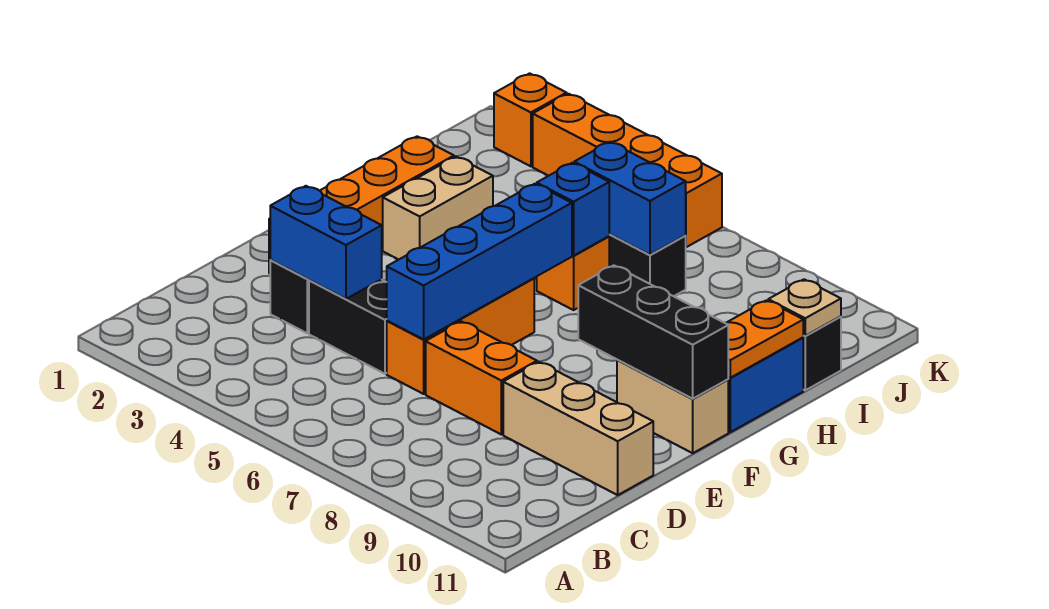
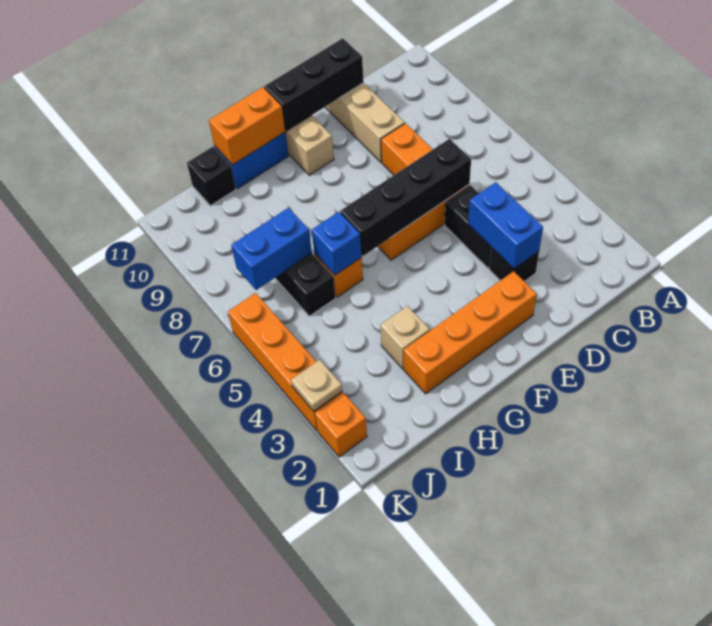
blue 1x4 brick [387,184,572,339] -> black 1x4 brick [340,139,471,256]
black 1x3 brick [578,265,728,399] -> black 1x3 brick turned to [264,38,364,131]
tan 1x2 brick [383,157,493,260] -> tan 1x1 brick [380,306,430,369]
orange 1x2 plate [726,300,803,378] -> orange 1x2 brick [209,87,285,165]
blue 1x2 brick [574,142,686,255] -> blue 1x2 brick turned to [231,208,312,290]
tan 1x1 plate [768,279,841,336] -> tan 1x1 plate moved to [291,360,342,411]

